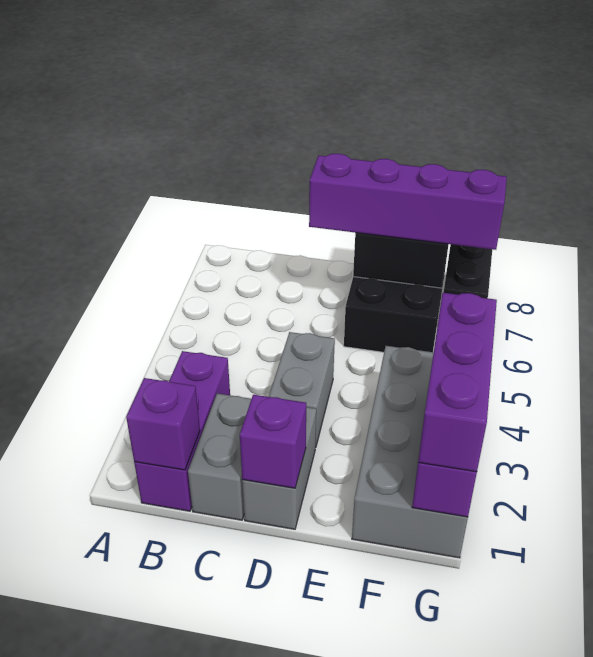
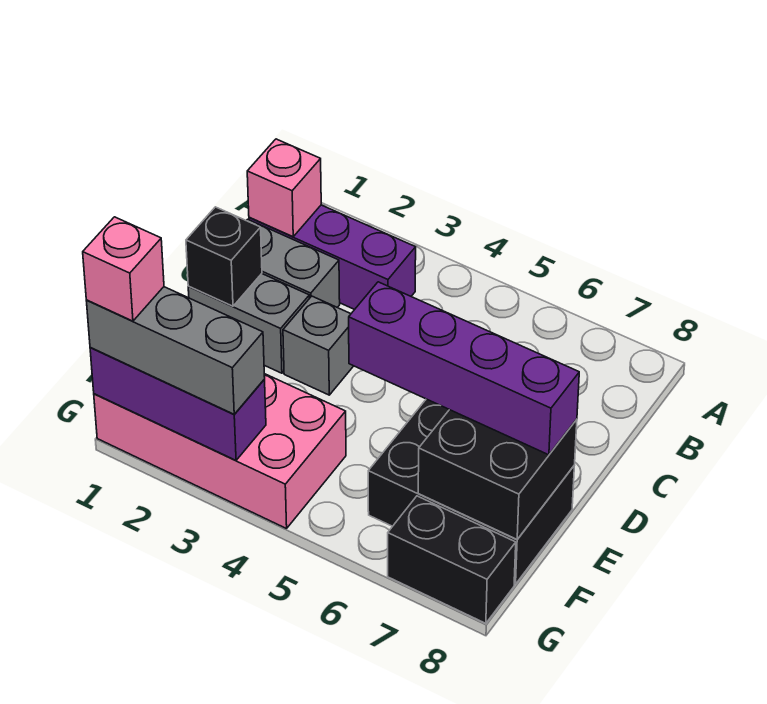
purple 1x1 brick [126,378,200,470] -> pink 1x1 brick [247,139,321,237]
purple 1x1 brick [240,395,306,488] -> black 1x1 brick [186,207,262,306]
grey 1x2 brick [269,332,335,445] -> grey 1x1 brick [283,296,353,395]
purple 1x4 brick [309,154,507,250] -> purple 1x4 brick turned to [349,282,579,455]
grey 2x4 brick [352,346,468,558] -> pink 2x4 brick [94,374,346,529]
purple 1x3 brick [418,293,497,472] -> grey 1x3 brick [86,287,265,414]
none -> pink 1x1 brick [83,217,164,321]

